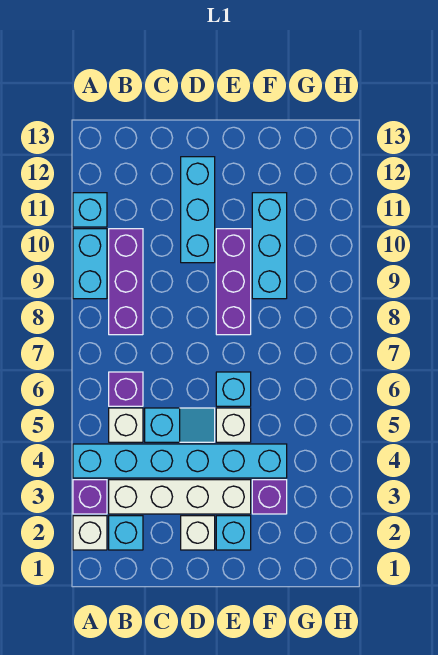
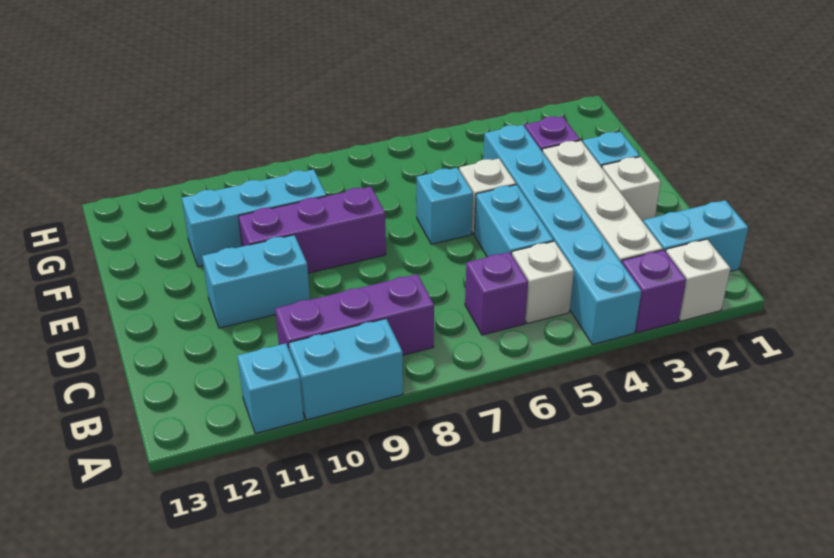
cyan 1x1 brick [109,516,143,550] -> cyan 1x2 brick [643,200,748,272]
cyan 1x2 slope [145,408,215,442] -> cyan 1x2 brick [474,185,554,257]
cyan 1x3 brick [181,157,215,263] -> cyan 1x2 brick [202,235,310,328]

